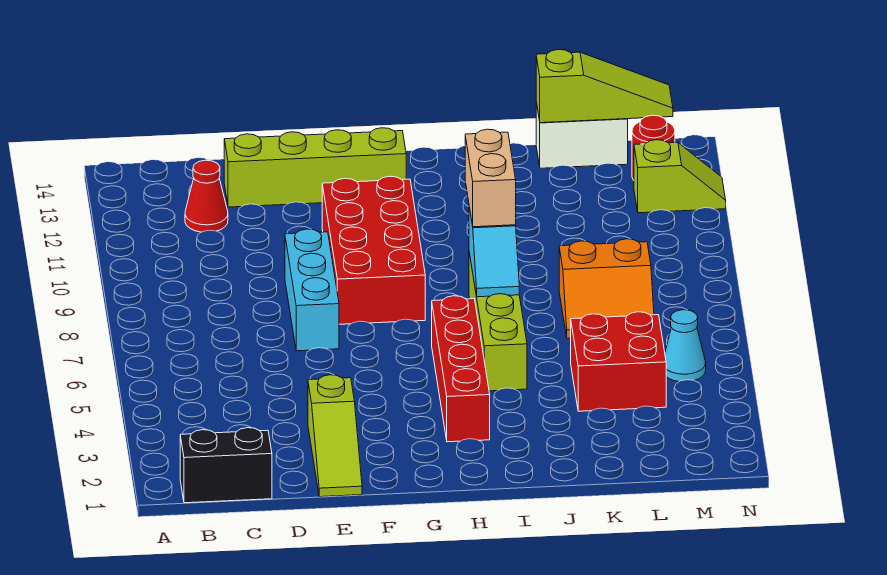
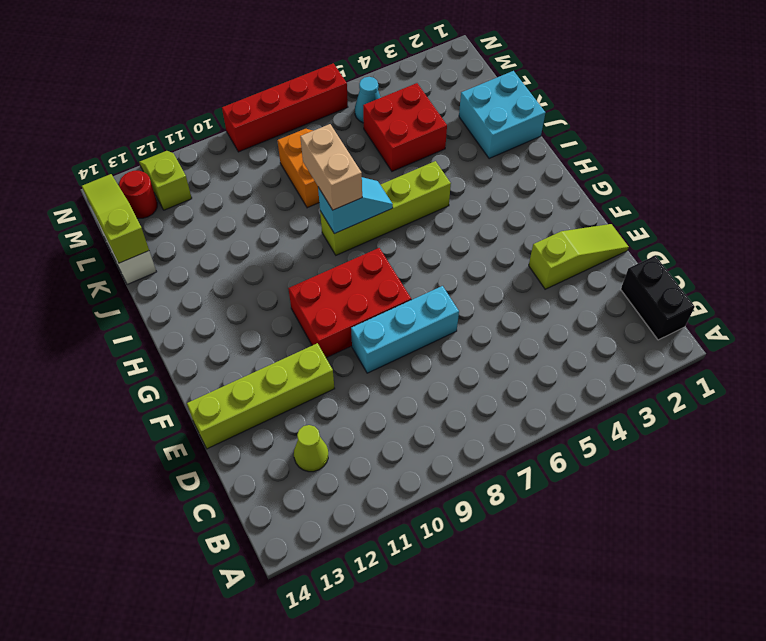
red 1x1 cone [185,160,228,232] -> lime 1x1 cone [294,425,328,472]
lime 1x4 brick [224,128,406,207] -> lime 1x4 brick turned to [187,343,335,449]
red 2x4 brick [322,176,425,324] -> red 2x3 brick [288,248,411,358]
red 1x4 brick [432,296,490,442] -> red 1x4 brick moved to [222,63,348,152]
tan 1x2 brick [465,129,516,227] -> tan 1x2 brick turned to [300,124,362,210]
none -> cyan 2x2 brick [459,71,545,159]

